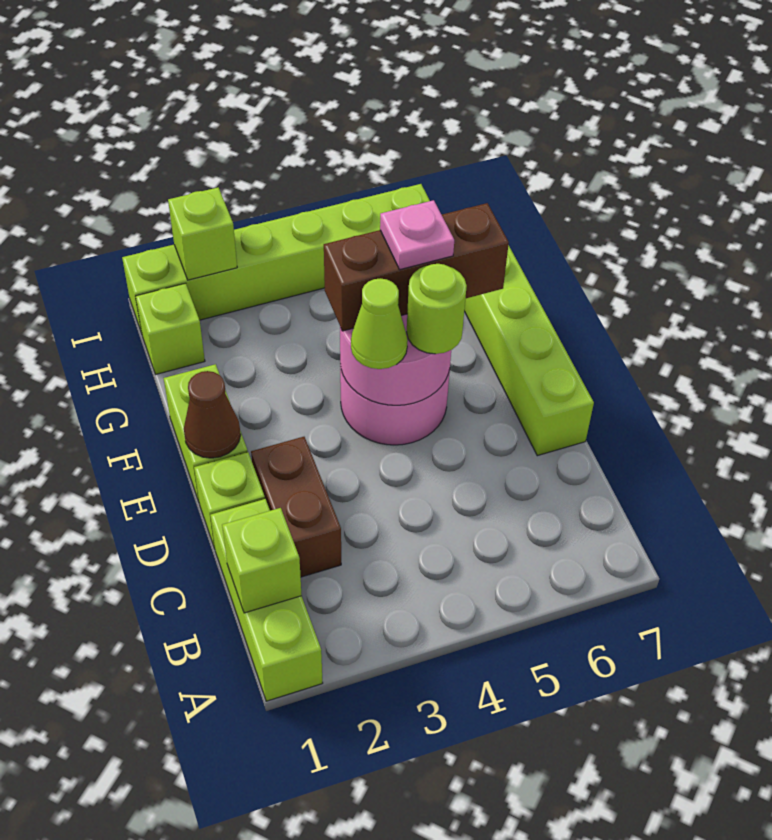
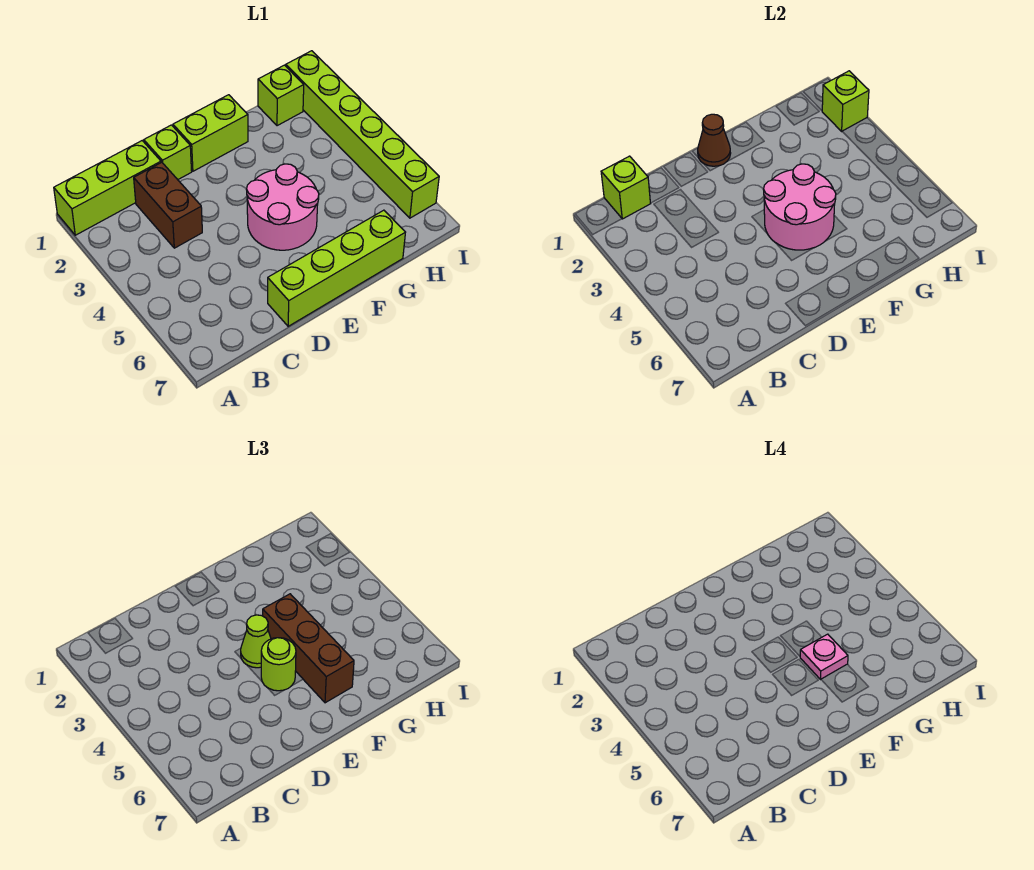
brown 1x2 brick [251,437,341,577] -> brown 1x2 brick turned to [134,162,202,248]

